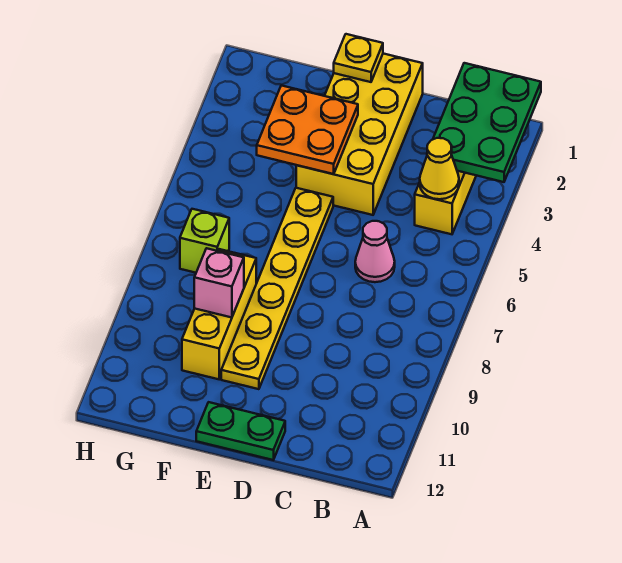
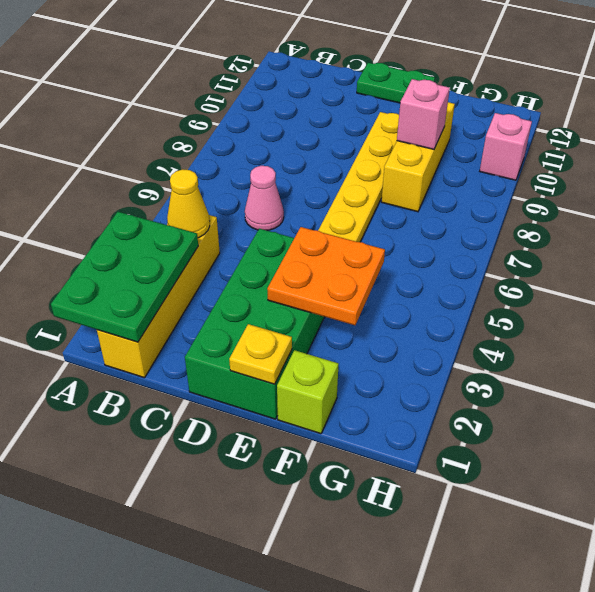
yellow 2x4 brick [296,54,423,215] -> green 2x4 brick [185,229,324,419]
lime 1x1 brick [180,209,229,273] -> lime 1x1 brick moved to [277,350,339,434]
none -> pink 1x1 brick [480,113,532,180]

